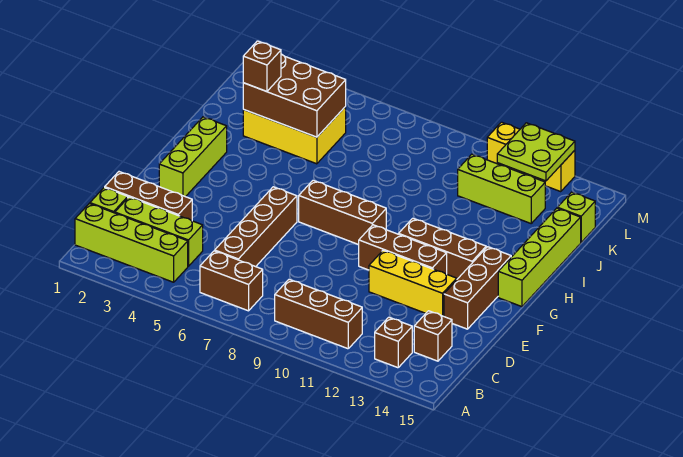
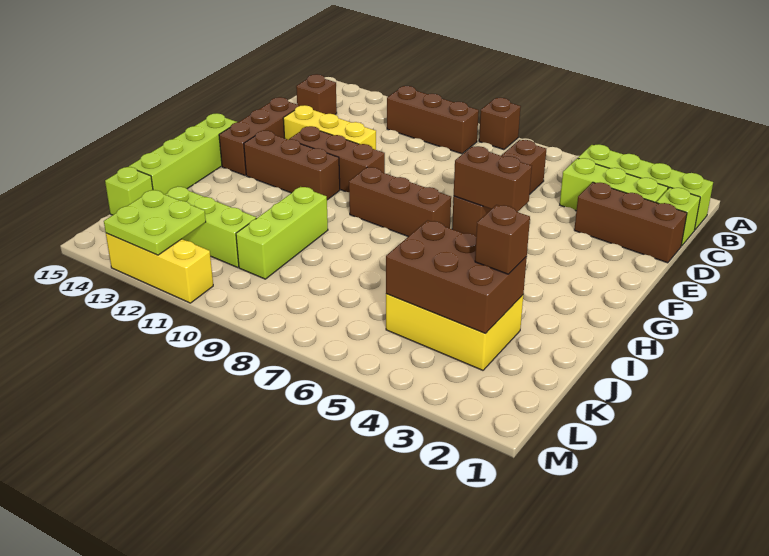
brown 1x2 brick [200,251,263,311] -> brown 1x2 brick moved to [454,146,532,212]
brown 1x1 brick [375,317,412,368] -> brown 1x1 brick moved to [479,98,521,150]
lime 1x3 brick [159,117,227,197] -> lime 1x3 brick moved to [236,187,328,279]

